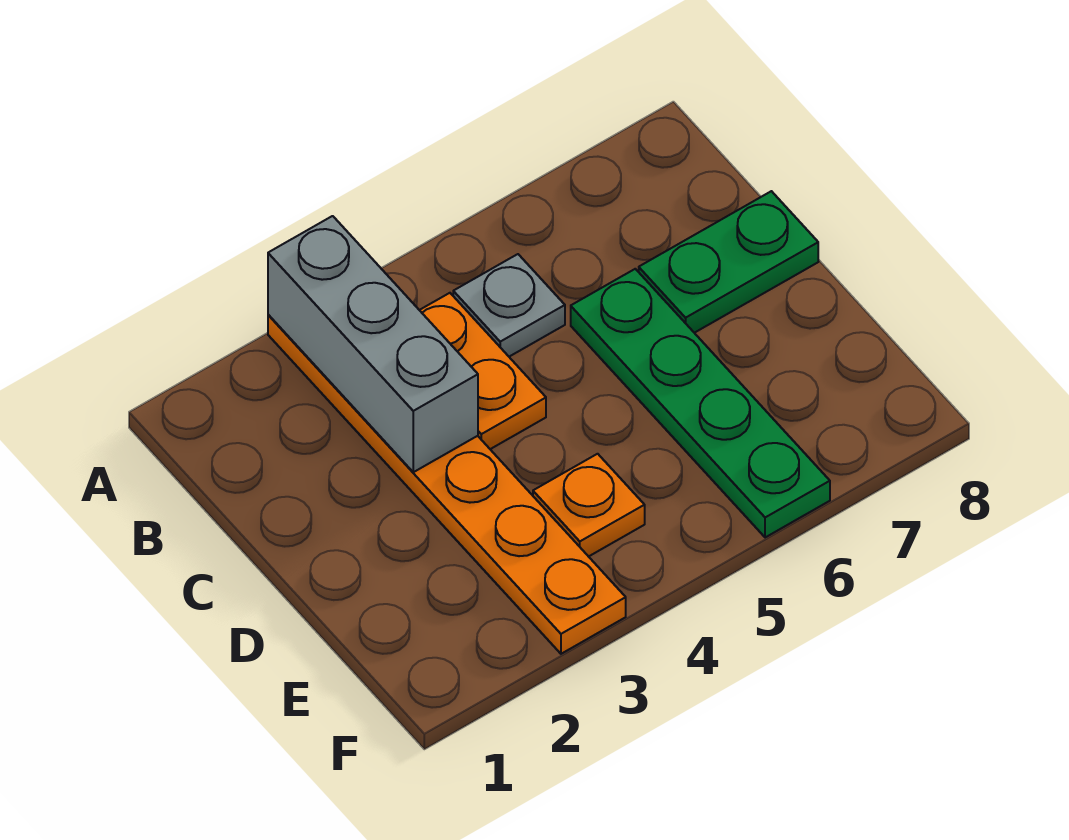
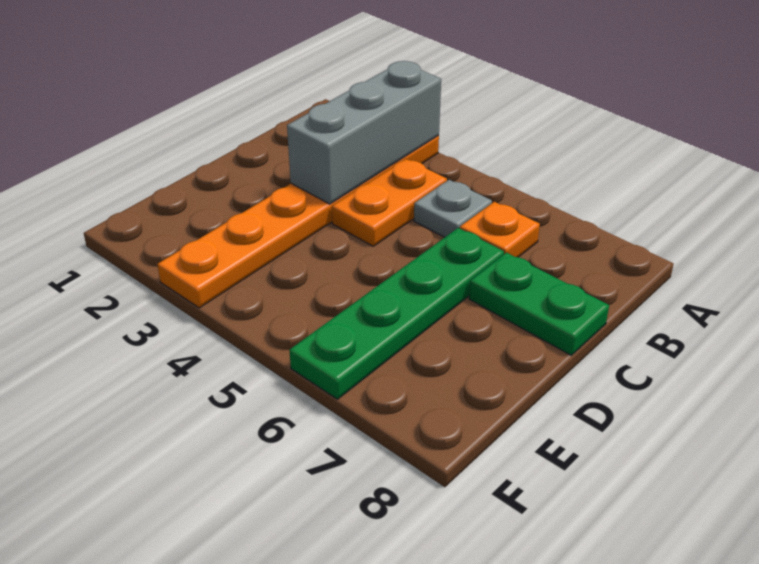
orange 1x1 plate [533,454,645,557] -> orange 1x1 plate moved to [460,202,540,257]

